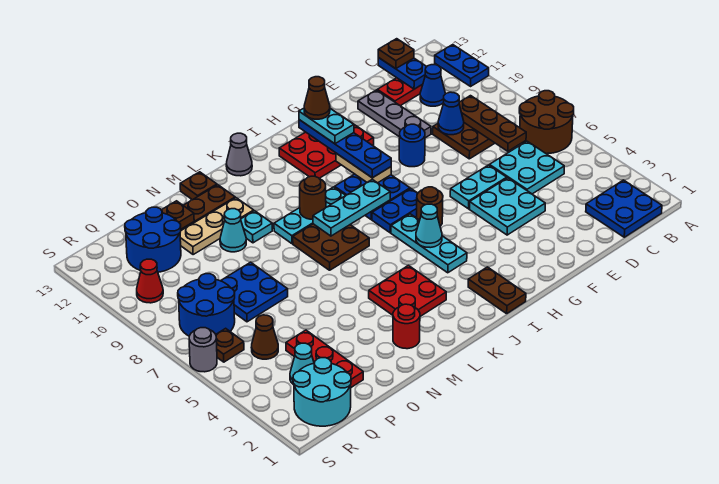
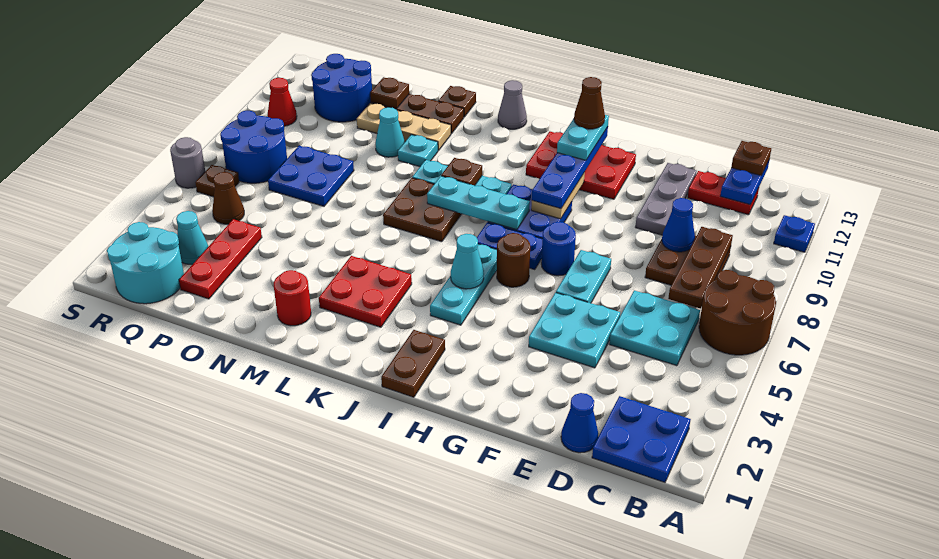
blue 1x2 plate [435,45,489,86] -> blue 1x1 plate [774,215,815,252]
blue 1x1 cone [420,65,445,106] -> blue 1x1 cone moved to [561,393,598,453]
cyan 1x2 plate [450,165,507,209] -> cyan 1x2 plate turned to [556,250,611,303]
blue 1x1 round brick [399,124,425,167] -> blue 1x1 round brick moved to [541,222,576,276]
brown 1x1 round brick [300,176,326,219] -> brown 1x1 plate [441,158,482,186]

